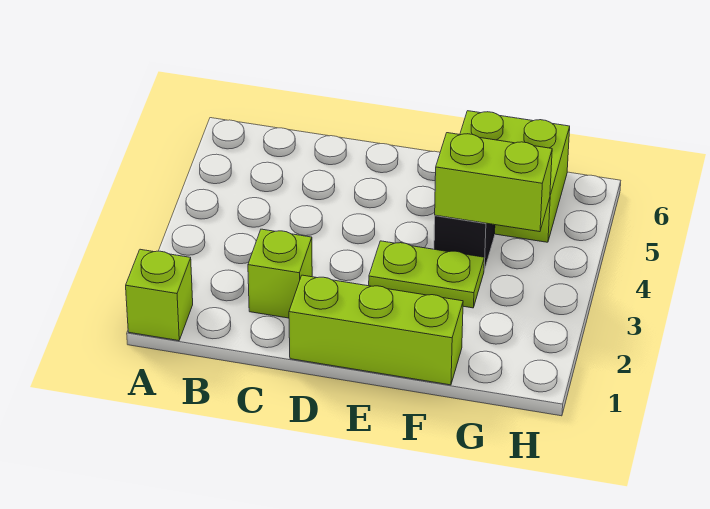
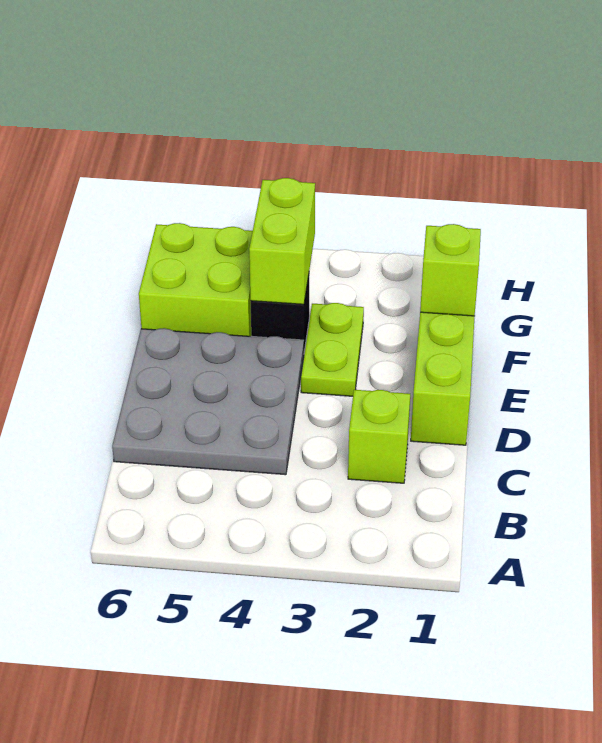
lime 1x1 brick [126,249,193,341] -> lime 1x1 brick moved to [420,224,481,316]
none -> grey 3x3 plate [112,328,304,475]

